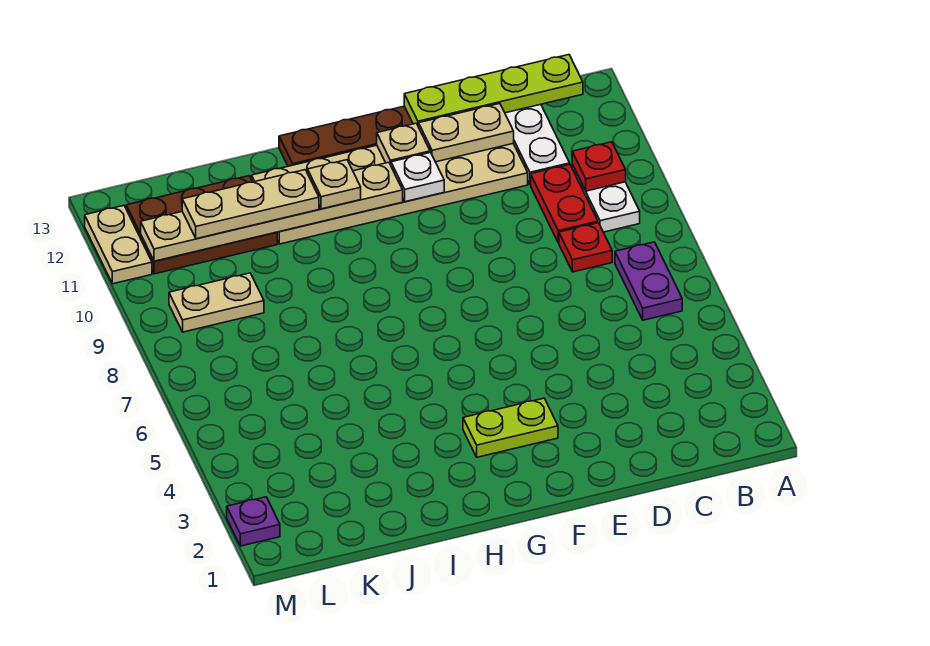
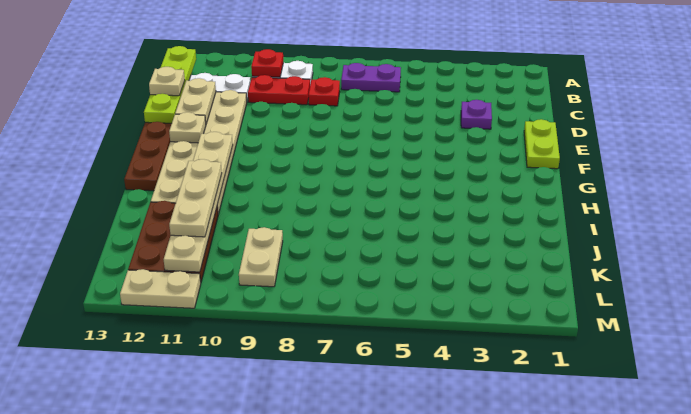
lime 1x2 plate [463,398,558,457] -> lime 1x2 plate moved to [524,119,560,169]
white 1x1 plate [391,152,444,202] -> none
tan 1x1 plate [308,160,361,209] -> tan 1x1 plate moved to [149,67,185,96]
purple 1x1 plate [227,497,280,546] -> purple 1x1 plate moved to [461,100,492,129]

